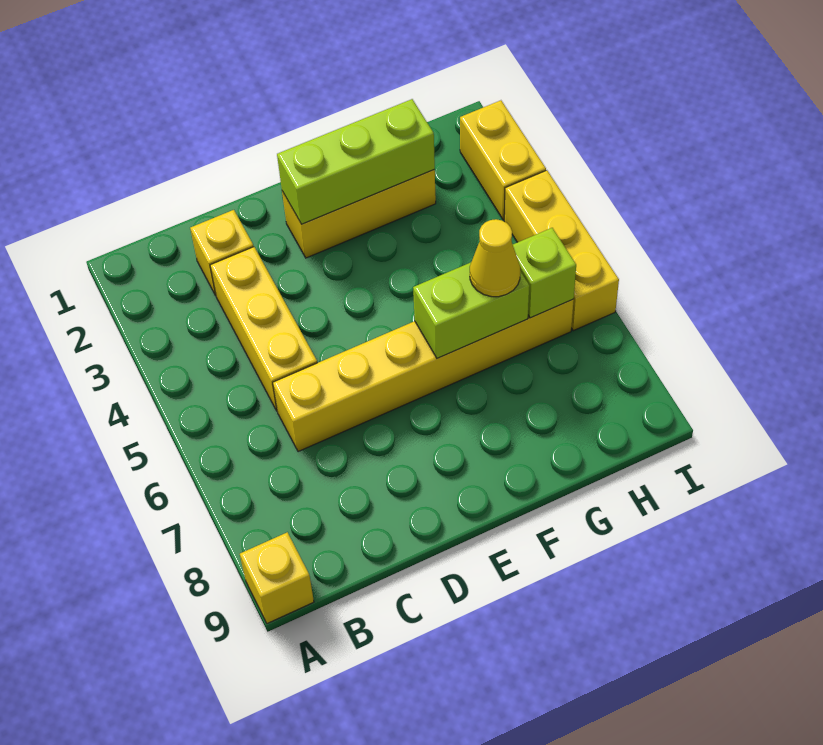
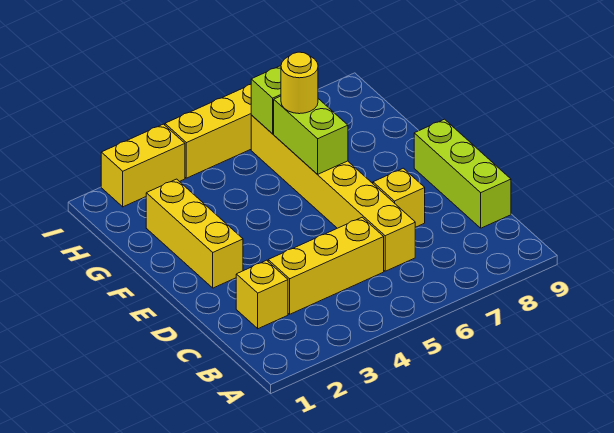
yellow 1x1 brick [240,532,314,623] -> yellow 1x1 brick moved to [373,168,425,227]
lime 1x3 brick [277,99,435,224] -> lime 1x3 brick moved to [414,119,511,228]
yellow 1x1 cone [470,219,520,297] -> yellow 1x1 round brick [281,52,318,114]

